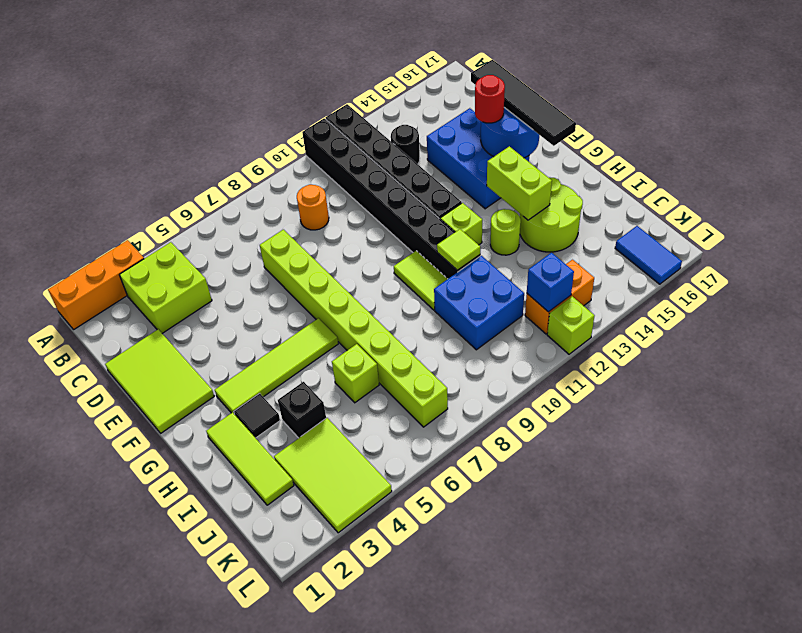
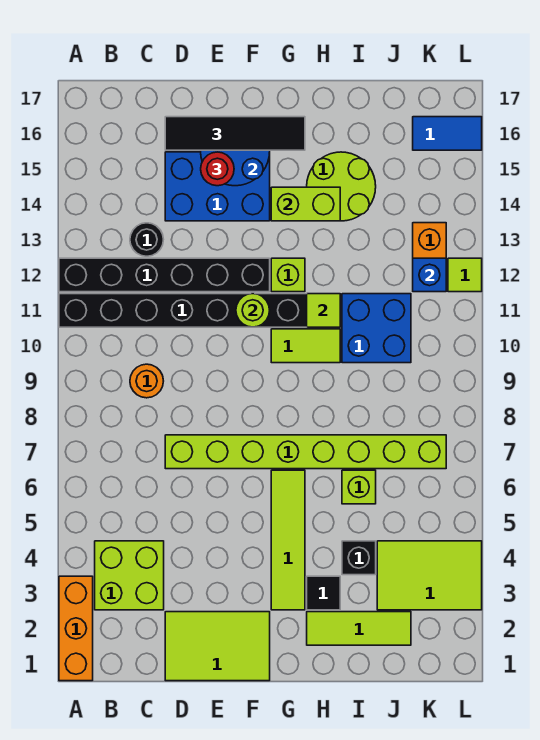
lime 1x1 round brick [490,209,521,255] -> lime 1x1 round brick moved to [236,294,270,327]
lime 1x1 brick [547,296,594,354] -> lime 1x1 tile [448,258,482,292]

